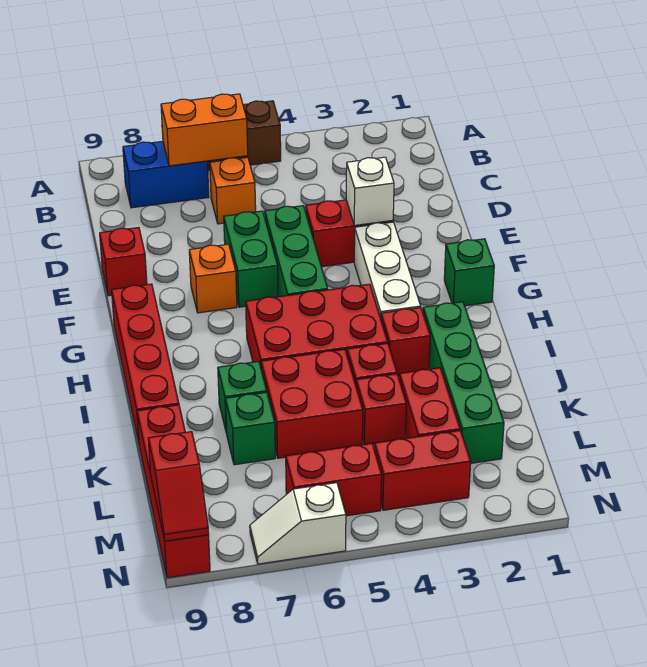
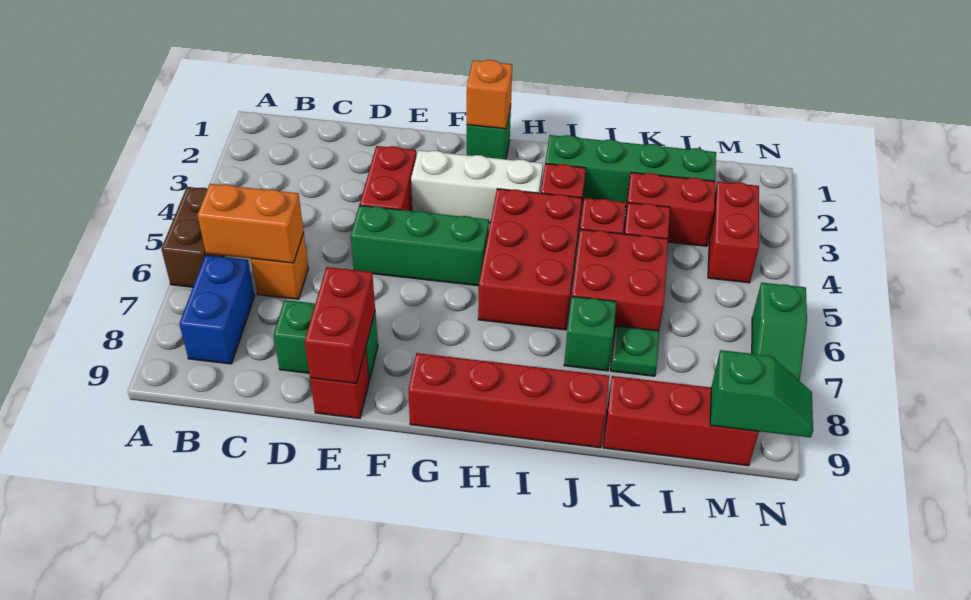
orange 1x2 brick [161,94,248,166] -> orange 1x2 brick turned to [198,184,304,263]
white 1x1 brick [346,157,394,226] -> none
green 1x2 brick [224,211,278,307] -> green 1x2 brick moved to [274,300,378,380]
orange 1x1 brick [189,244,237,313] -> orange 1x1 brick moved to [467,60,512,129]
green 1x1 brick [225,392,275,465] -> green 1x1 plate [611,326,659,376]
red 1x4 brick [137,405,210,578] -> red 1x3 brick [603,376,759,466]
red 1x2 brick [286,443,382,516] -> red 1x2 brick moved to [305,267,375,383]
red 1x2 slope [148,432,209,541] -> green 1x2 slope [710,350,813,438]
white 1x2 slope [250,483,346,564] -> green 1x2 slope [752,283,807,381]

